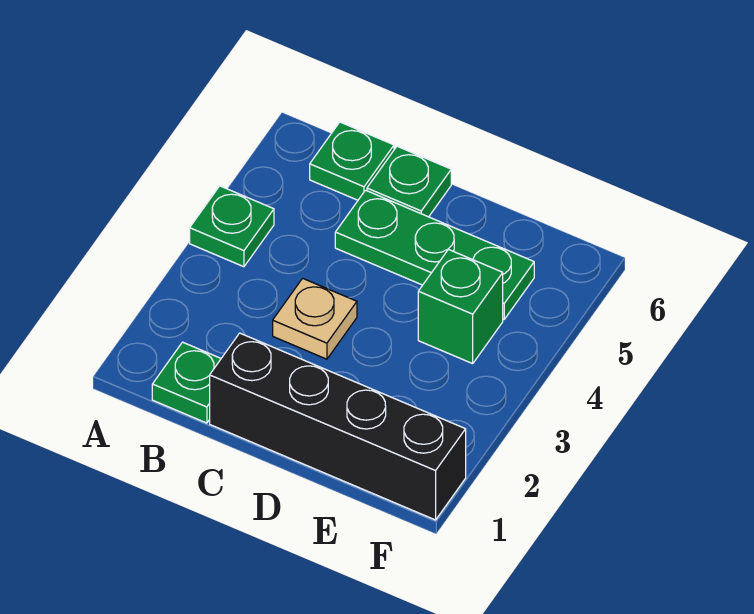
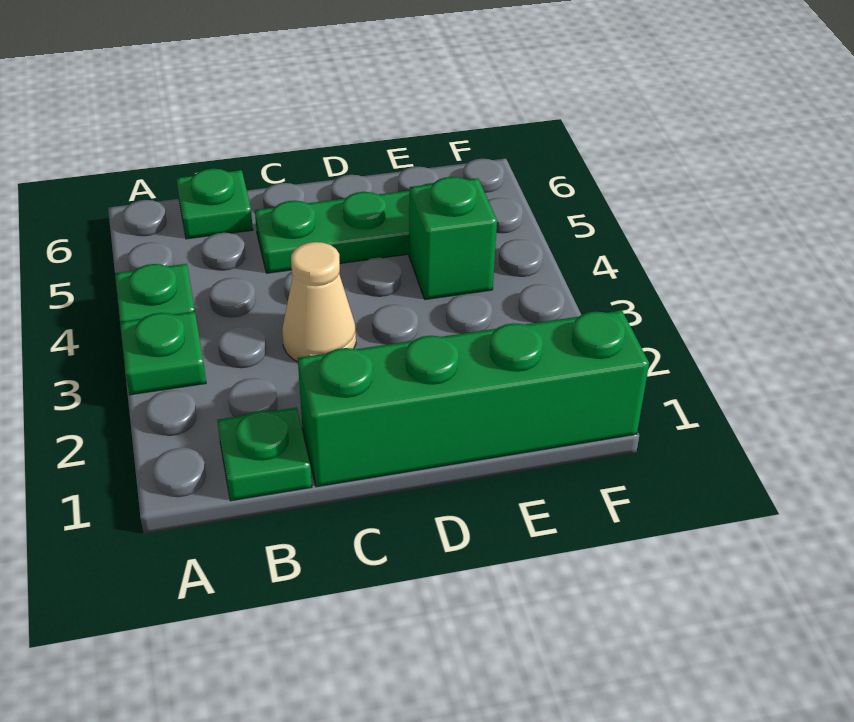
black 1x4 brick [210,333,466,520] -> green 1x4 brick [298,310,649,487]
tan 1x1 plate [273,278,357,359] -> tan 1x1 cone [282,242,356,362]
green 1x1 plate [367,146,451,217] -> green 1x1 plate moved to [120,312,206,395]

